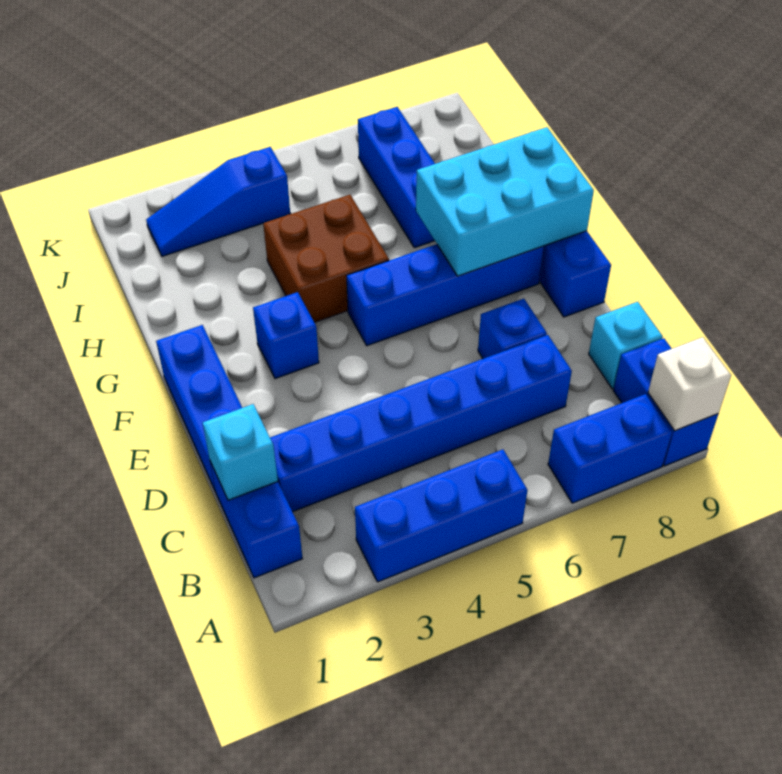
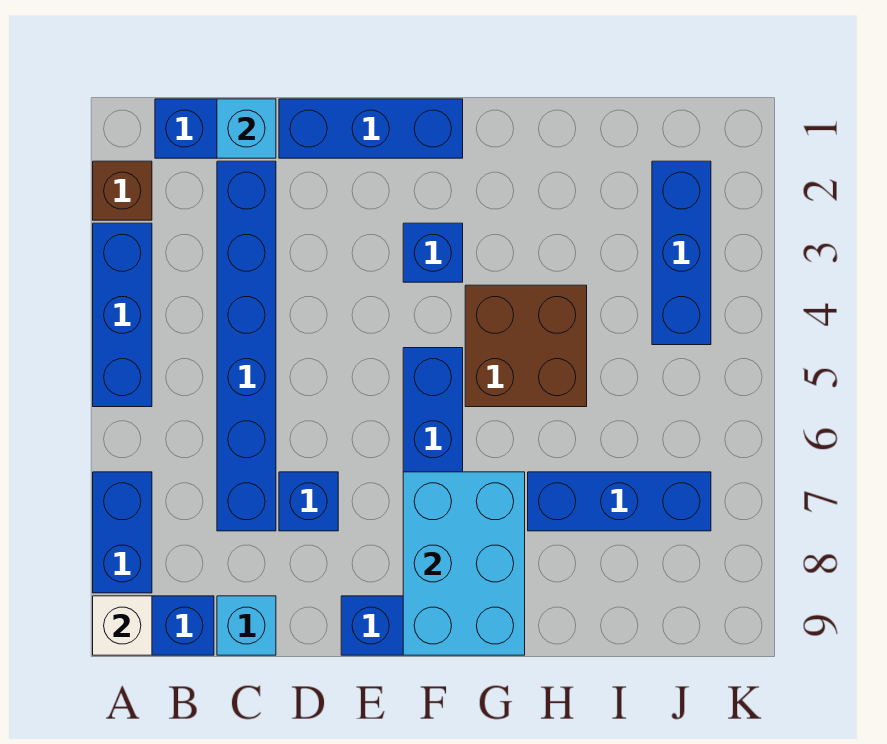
none -> brown 1x1 brick [93,161,152,220]
blue 1x3 slope [146,147,290,256] -> blue 1x3 brick [652,161,711,345]

